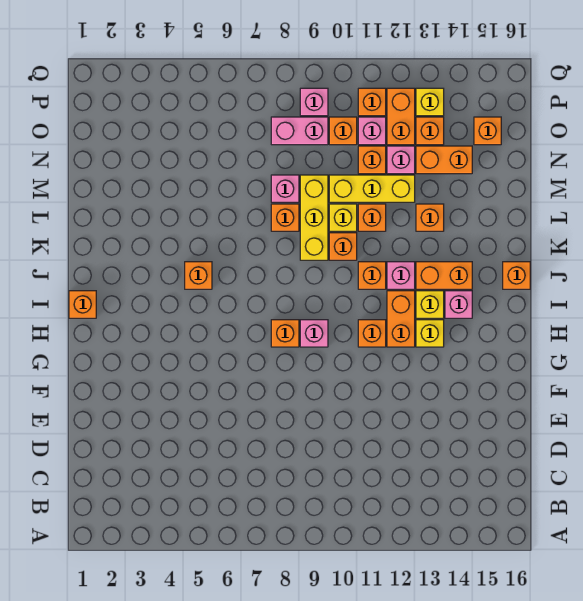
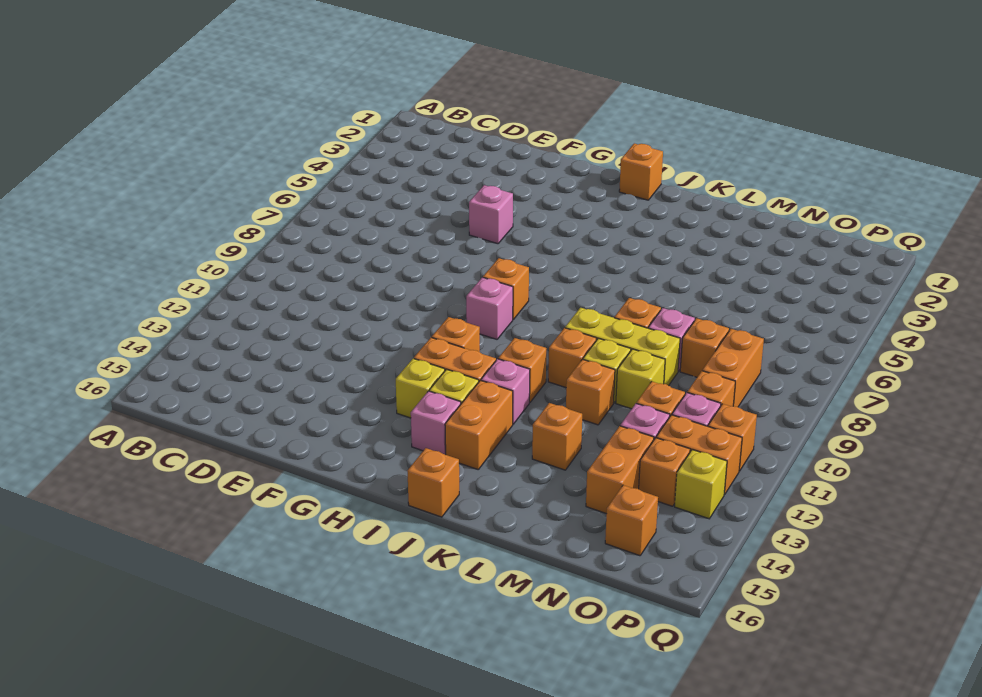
orange 1x1 brick [185,262,212,289] -> orange 1x1 brick moved to [680,318,729,377]
yellow 1x3 brick [329,175,415,202] -> yellow 1x1 brick [616,349,665,409]
pink 1x2 brick [271,117,328,145] -> orange 1x2 brick [702,329,764,407]
pink 1x1 brick [300,88,328,116] -> pink 1x1 brick moved to [469,185,513,244]

